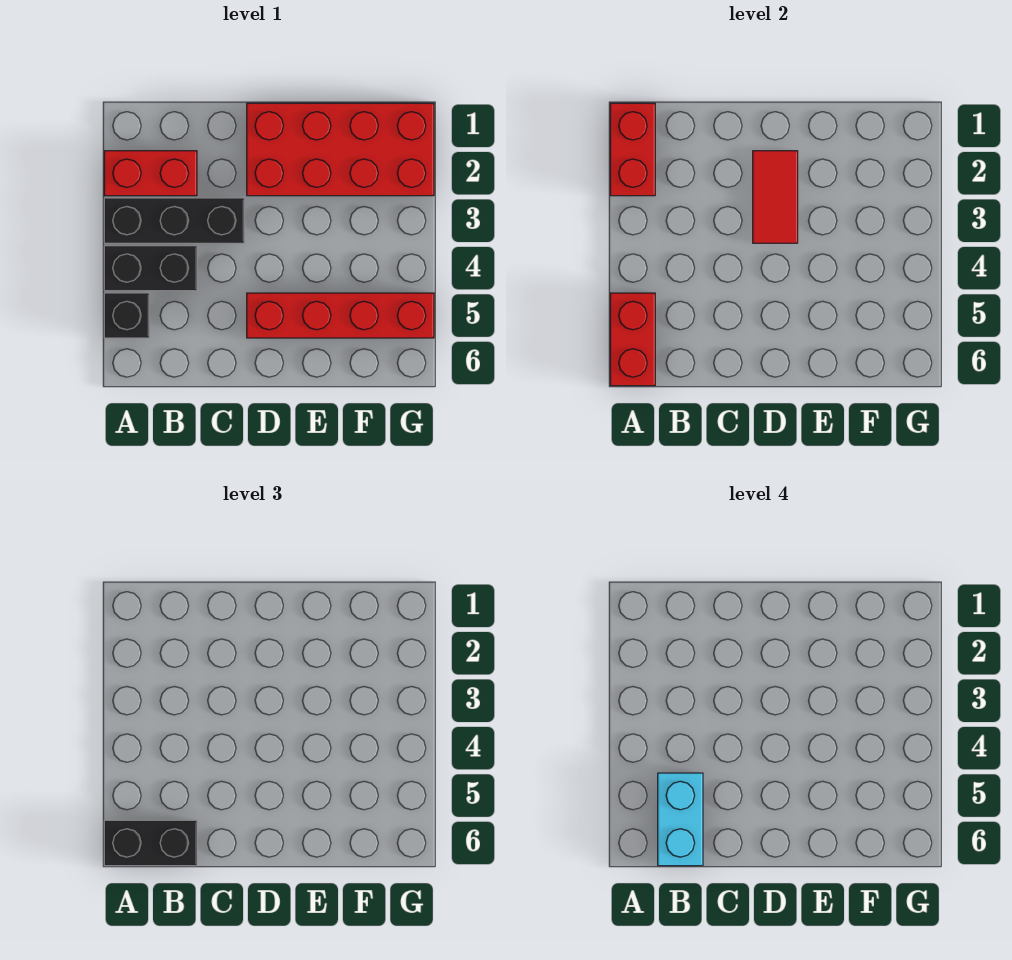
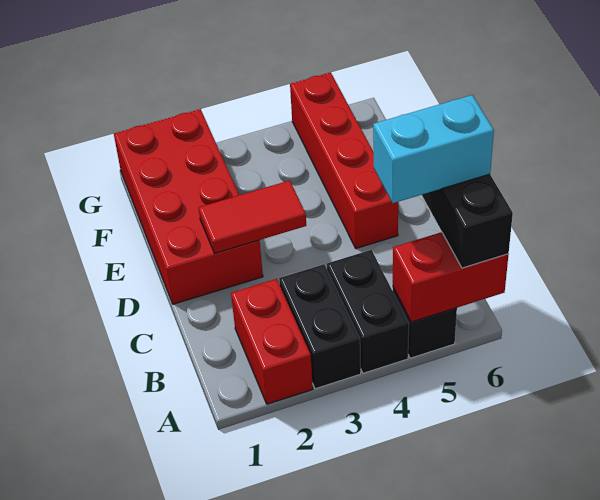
red 1x2 brick [610,103,655,196] -> none
black 1x3 brick [104,198,244,243] -> black 1x2 brick [279,264,361,389]

